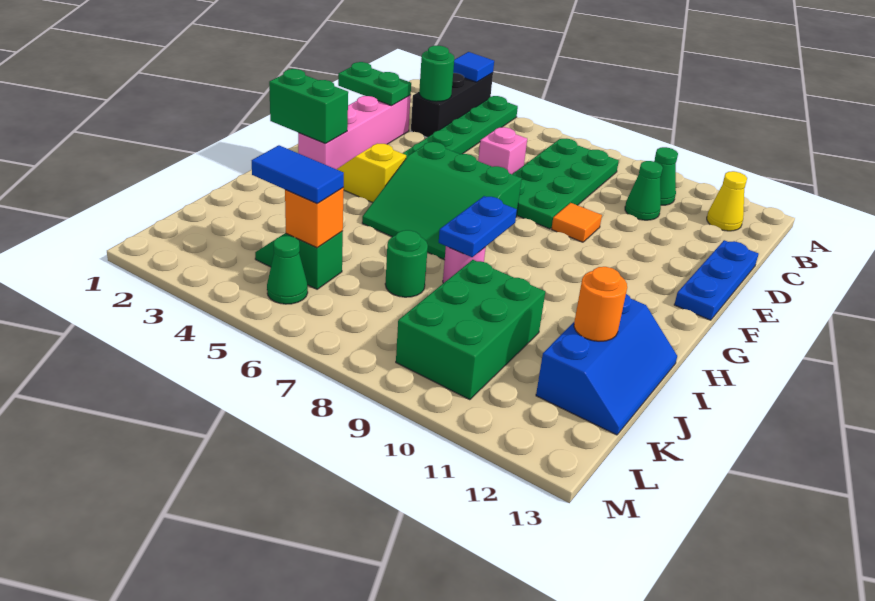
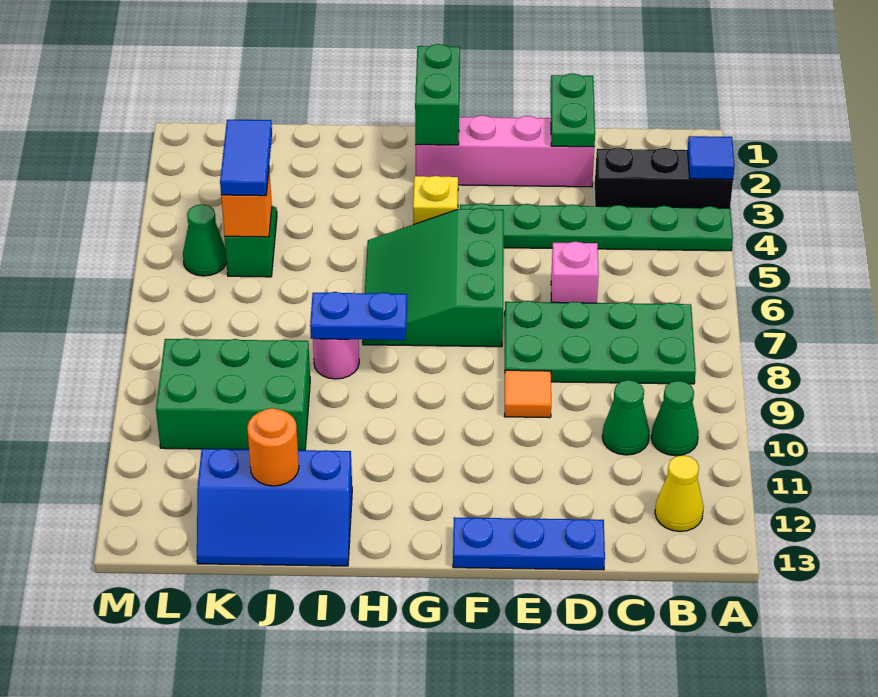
green 1x1 round brick [419,46,454,102] -> none
green 1x1 round brick [385,230,428,297] -> none

